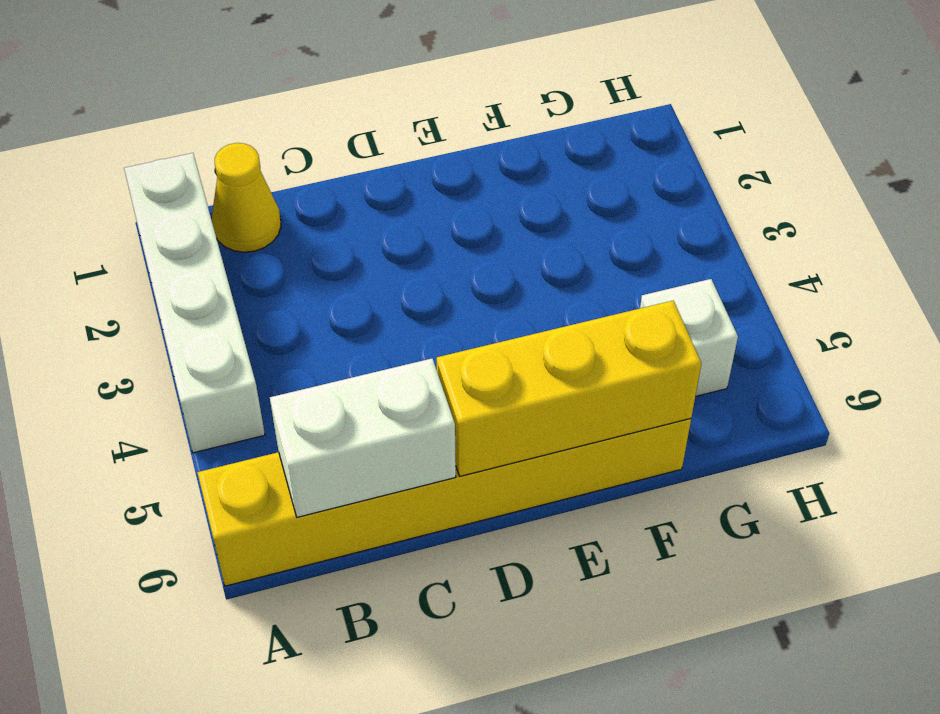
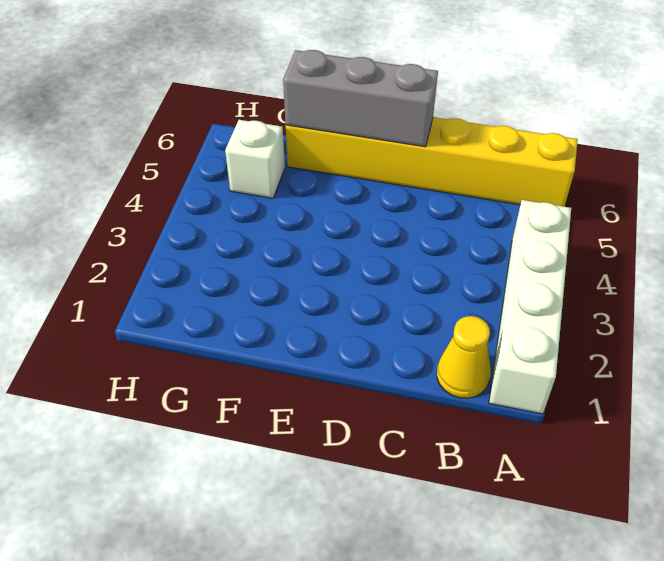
white 1x2 brick [270,359,456,517] -> none
yellow 1x3 brick [437,301,701,476] -> grey 1x3 brick [283,50,438,147]

